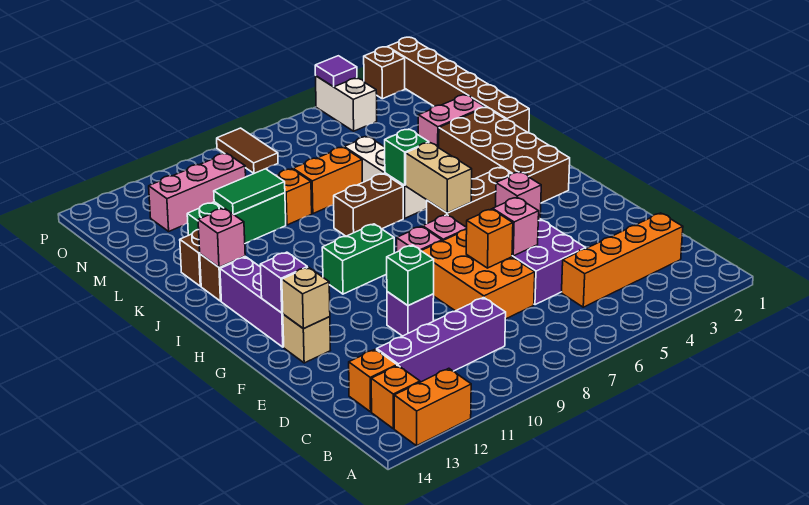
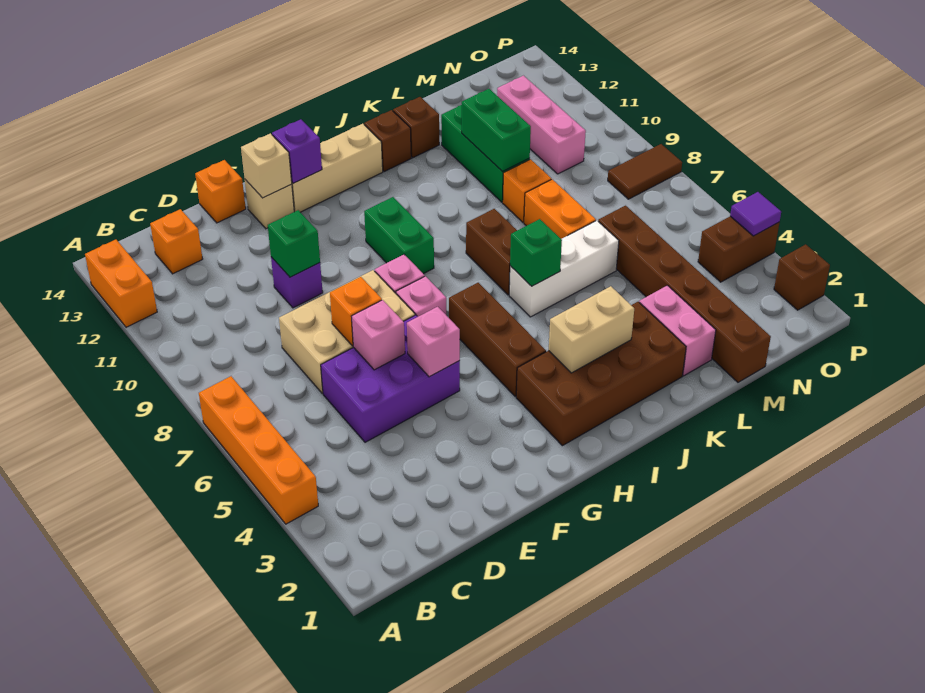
orange 1x1 brick [371,366,420,429] -> orange 1x1 brick moved to [195,160,246,223]
orange 1x4 brick [562,213,683,307] -> orange 1x4 brick moved to [199,376,318,524]
purple 1x4 brick [377,298,506,382] -> none
orange 2x3 brick [421,230,535,319] -> tan 2x3 brick [279,270,415,393]
purple 1x3 brick [220,257,284,347] -> tan 1x3 brick [292,124,383,212]
tan 1x2 brick [406,143,472,213] -> tan 1x2 brick moved to [549,286,634,373]
pink 1x1 brick [198,208,245,267] -> none
brown 1x6 brick [388,37,529,133] -> brown 1x6 brick turned to [598,205,771,382]
green 1x2 tile [214,169,285,215] -> green 1x2 brick [462,89,531,172]
white 1x2 brick [316,76,377,131] -> brown 1x2 brick [698,216,780,282]

